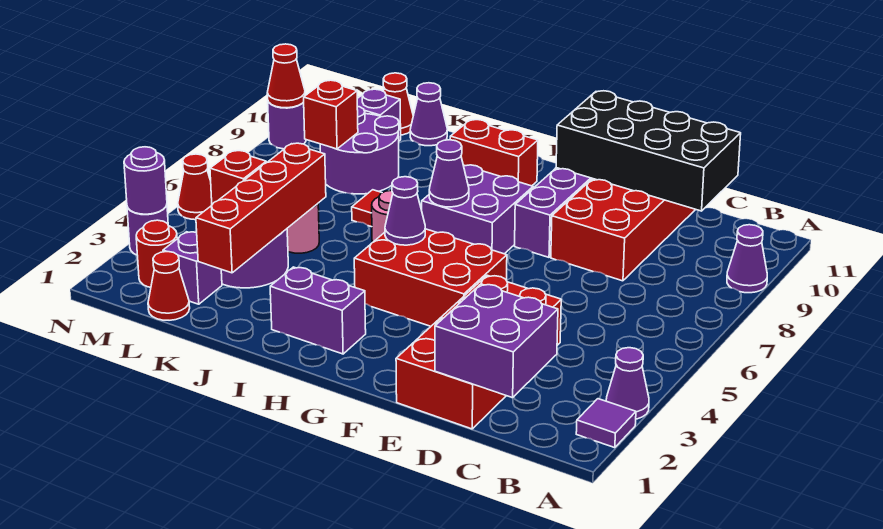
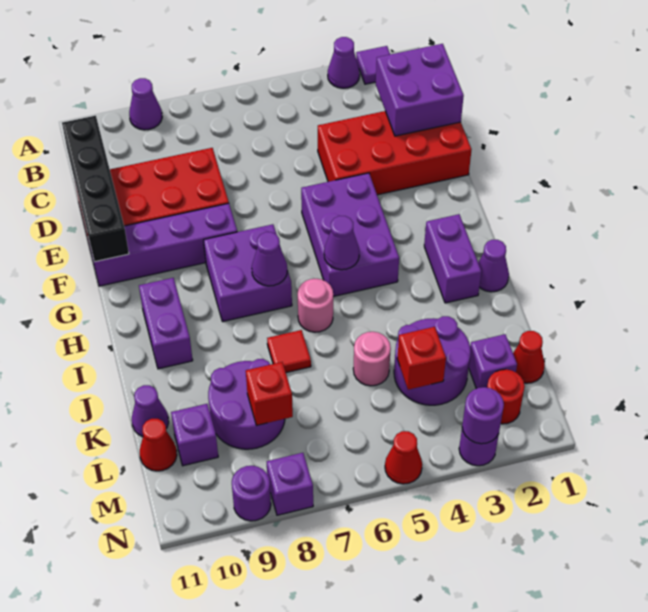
black 2x4 brick [556,91,741,211] -> black 1x4 brick [62,116,129,262]
red 2x3 brick [354,229,507,326] -> purple 2x3 brick [301,173,399,297]
red 1x2 brick [450,120,538,186] -> purple 1x2 brick [139,278,193,369]
none -> purple 1x1 cone [478,240,509,292]
red 1x4 brick [196,143,326,273] -> none
none -> purple 1x1 brick [267,453,313,515]
red 1x1 cone [267,44,305,108] -> none

